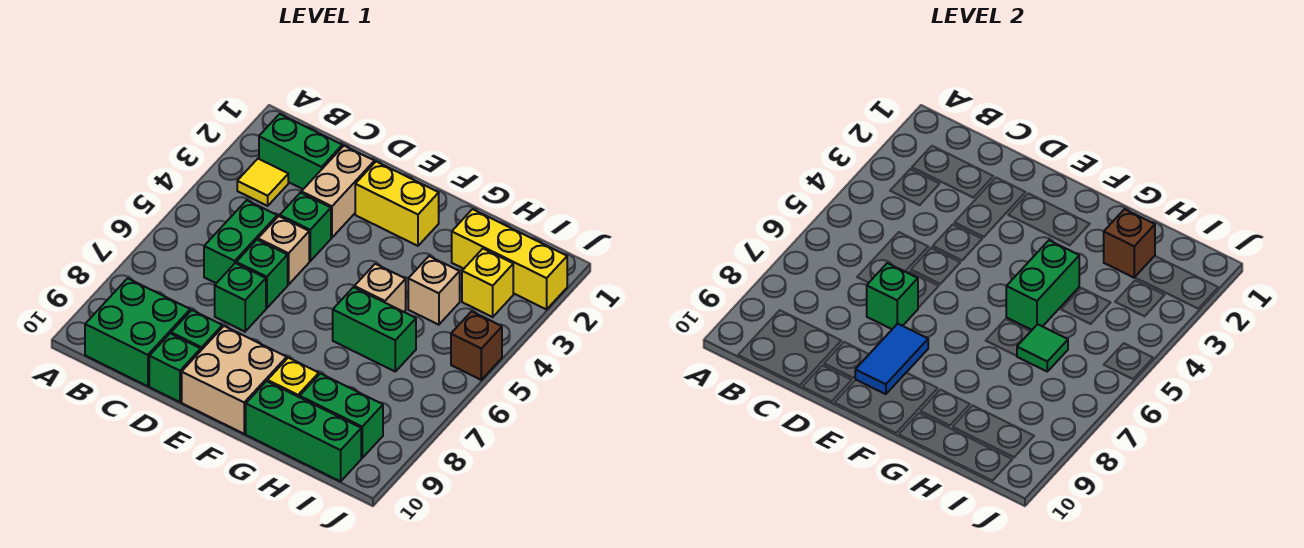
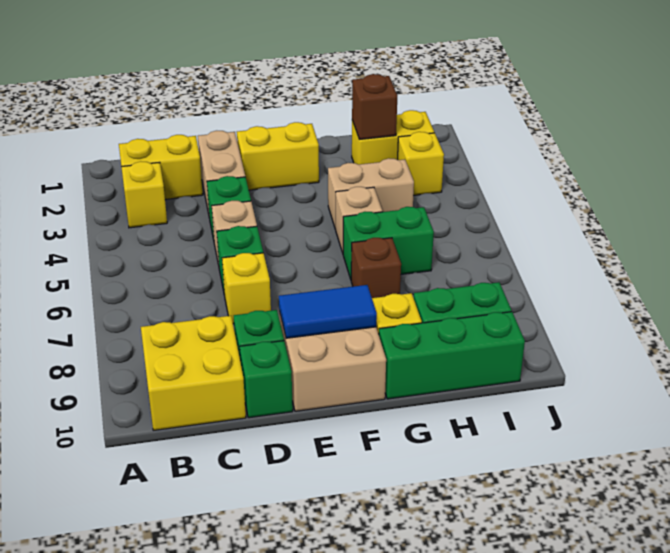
green 1x2 brick [259,114,342,189] -> yellow 1x2 brick [119,135,203,199]
yellow 1x1 tile [237,159,288,206] -> yellow 1x1 brick [122,161,167,228]
green 2x2 brick [85,278,190,386] -> yellow 2x2 brick [141,316,246,430]
green 1x2 brick [204,200,277,283] -> none
green 1x1 brick [215,263,266,332] -> yellow 1x1 brick [222,253,271,324]
green 1x1 brick [867,263,918,329] -> none
blue 1x2 tile [855,324,928,394] -> blue 1x2 tile turned to [279,285,377,338]
green 1x2 brick [1006,240,1079,330] -> none
yellow 1x3 brick [452,209,567,309] -> yellow 1x2 brick [352,110,434,165]
tan 1x1 brick [408,256,460,325] -> tan 1x2 brick [328,158,414,229]
green 1x1 tile [1017,324,1068,371] -> none
brown 1x1 brick [451,311,502,380] -> brown 1x1 brick moved to [351,238,401,298]

